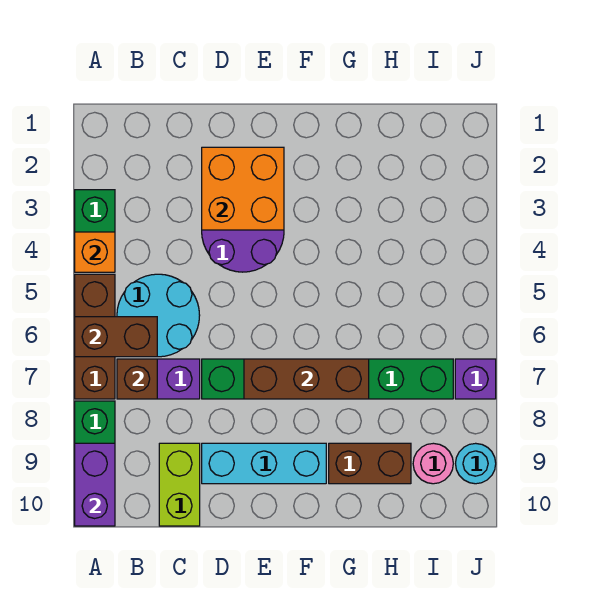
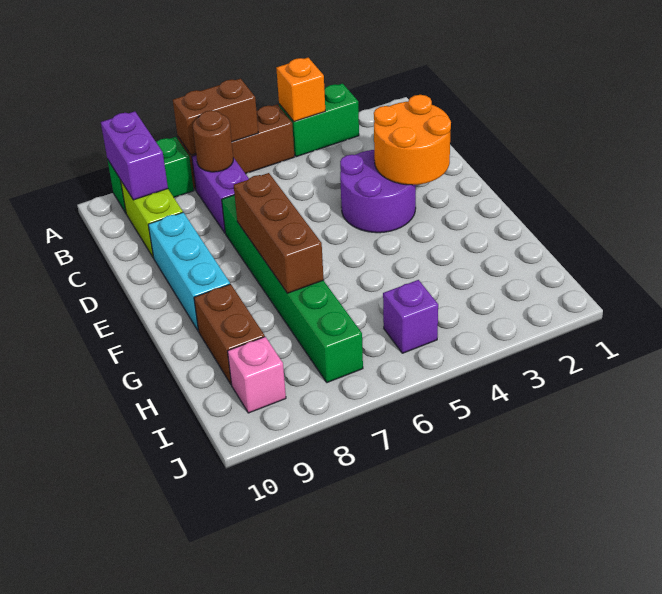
brown 1x2 brick [75,317,157,357] -> brown 1x2 brick turned to [173,79,258,155]
purple 1x2 brick [75,443,115,526] -> purple 1x2 brick turned to [101,111,168,200]
cyan 2x2 round brick [117,274,200,357] -> none
brown 1x1 brick [117,359,157,399] -> brown 1x1 round brick [193,110,233,172]
lime 1x2 brick [159,443,200,526] -> lime 1x2 brick turned to [121,181,183,258]
orange 2x2 brick [202,147,284,230] -> orange 2x2 round brick [374,95,451,185]
pink 1x1 round brick [413,443,453,484] -> pink 1x1 brick [228,337,286,413]
purple 1x1 brick [455,359,496,399] -> purple 1x1 brick moved to [383,280,438,353]
cyan 1x1 round brick [455,443,496,484] -> none

